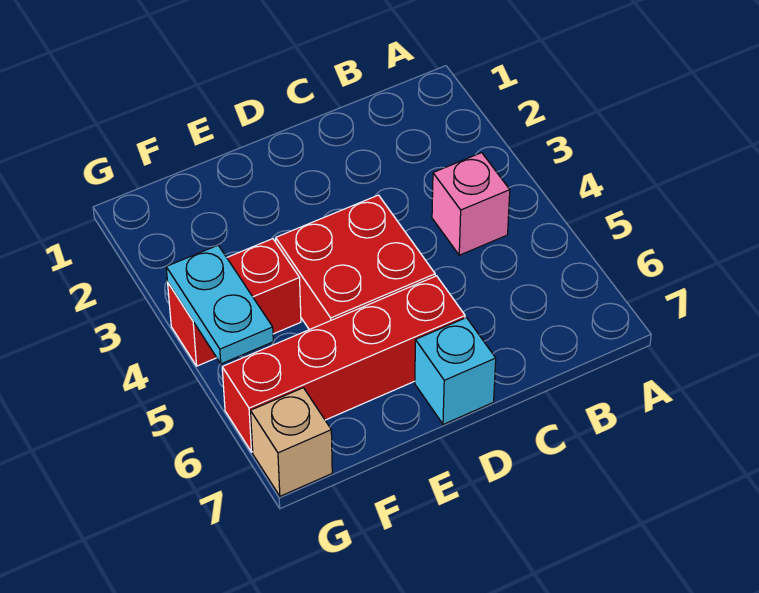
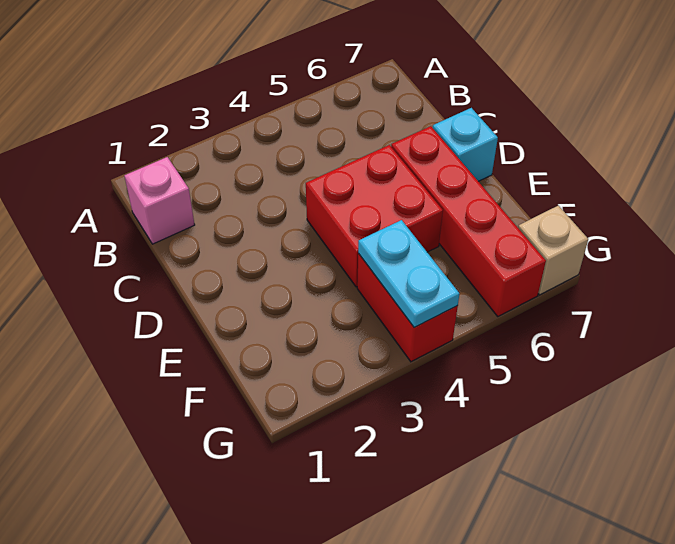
pink 1x1 brick [432,153,510,255] -> pink 1x1 brick moved to [124,157,195,244]
cyan 1x2 plate [166,245,273,364] -> cyan 1x2 plate turned to [358,220,459,328]

